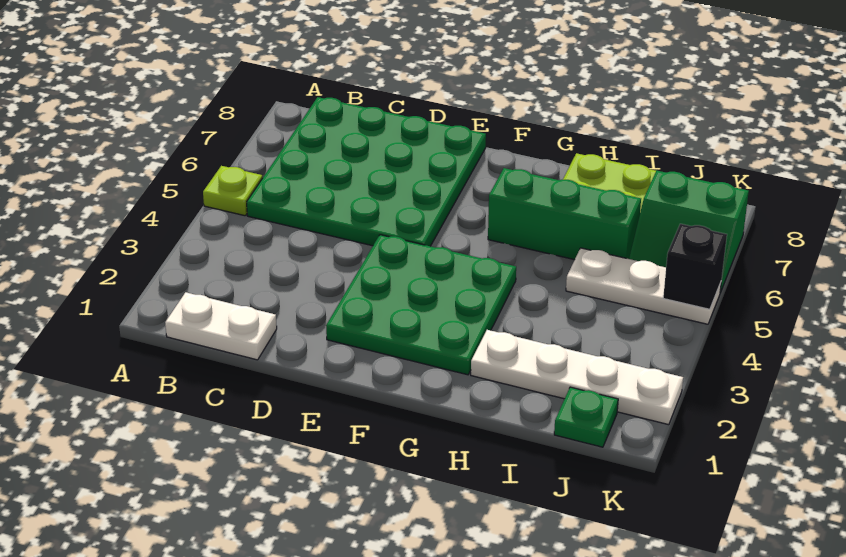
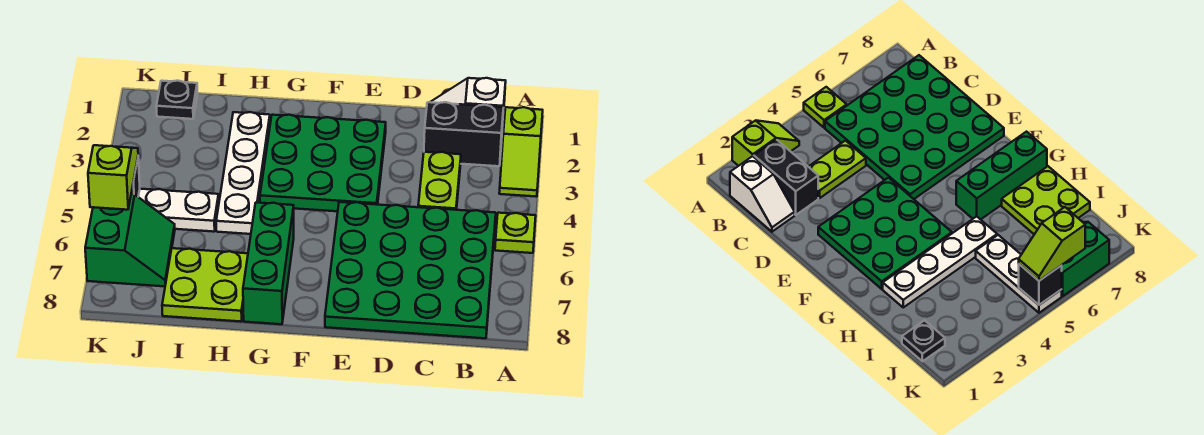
none -> lime 1x2 slope [499,107,543,197]
white 1x2 plate [165,292,277,360] -> white 1x2 slope [431,78,506,130]
none -> black 1x2 brick [424,102,504,166]
none -> lime 1x2 plate [418,152,461,210]
green 1x3 brick [488,168,641,260] -> green 1x3 brick turned to [243,203,294,324]
white 1x4 plate [471,330,683,425] -> white 1x4 plate turned to [216,112,270,234]
green 1x1 plate [554,387,618,447] -> black 1x1 plate [156,81,198,119]
green 2x2 slope [629,170,749,293] -> green 2x2 slope turned to [85,194,175,286]
none -> lime 1x2 slope [88,145,138,210]

